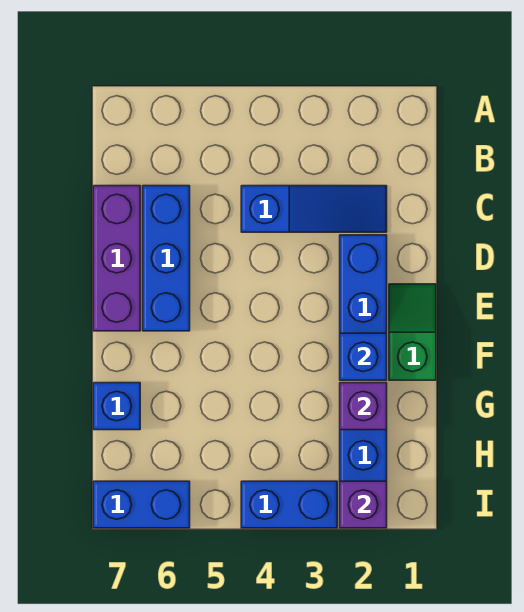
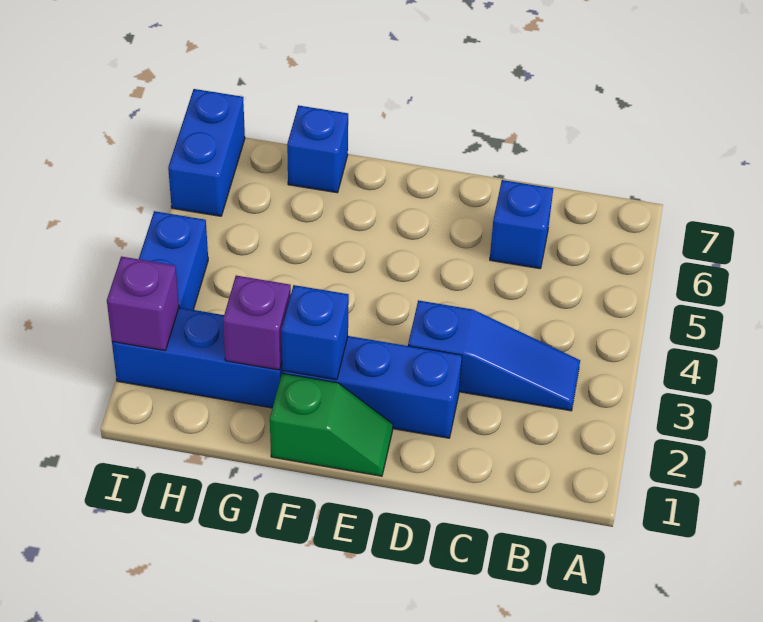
blue 1x3 slope [241,186,387,232] -> blue 1x3 slope turned to [408,300,580,411]
blue 1x3 brick [143,186,190,331] -> blue 1x1 brick [490,180,553,269]
purple 1x3 brick [93,186,140,331] -> none

